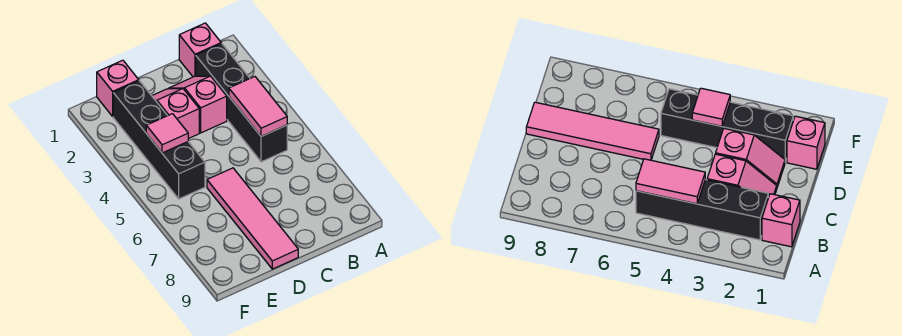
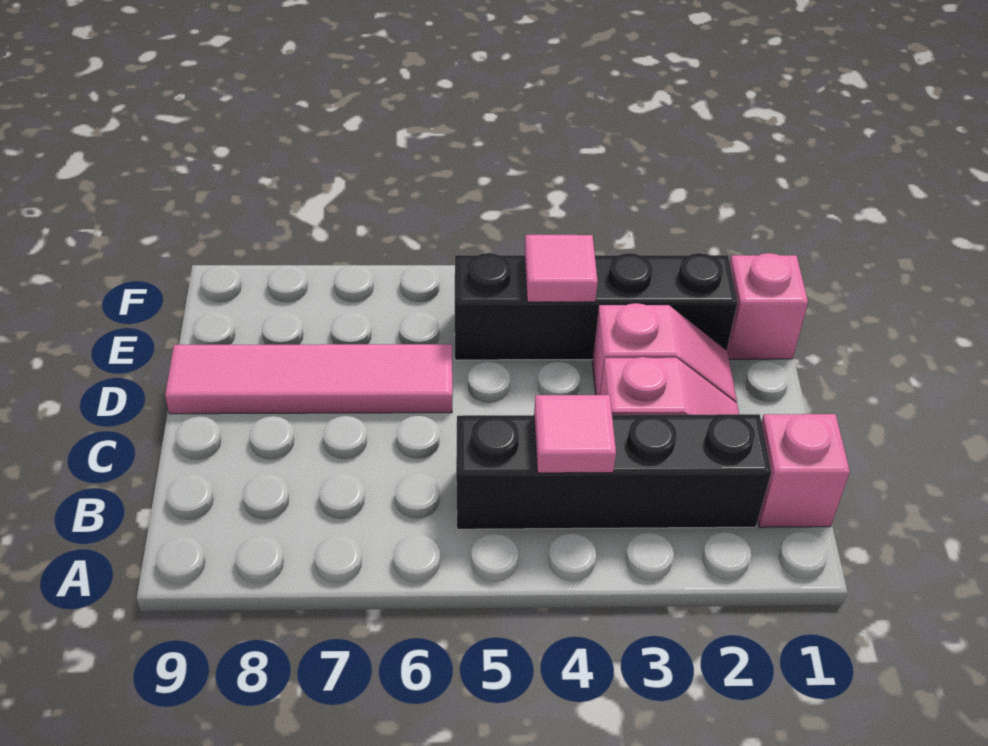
pink 1x2 tile [229,77,287,137] -> pink 1x1 tile [534,395,616,473]

